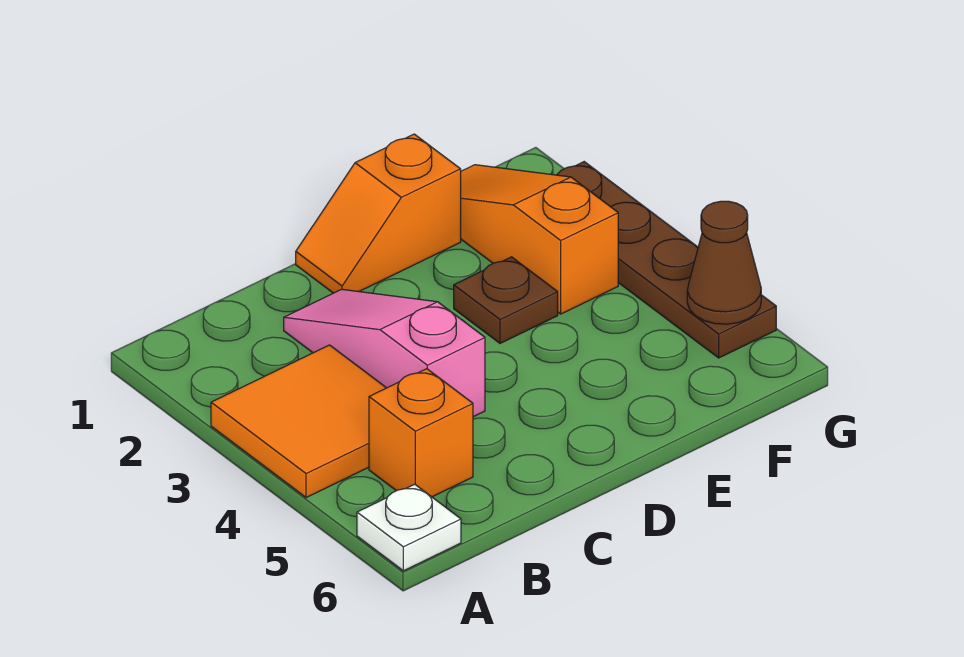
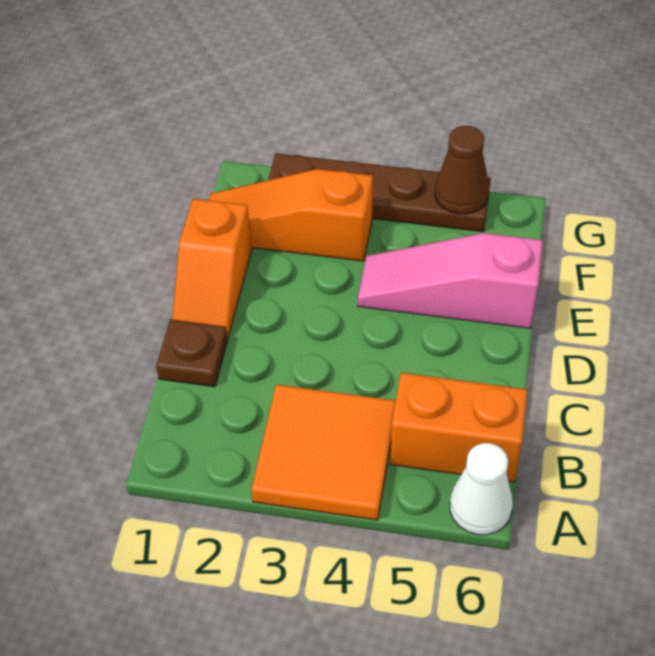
white 1x1 plate [357,484,461,571] -> white 1x1 cone [450,443,513,535]
orange 1x1 brick [369,369,473,497] -> orange 1x2 brick [390,373,527,482]
pink 1x3 slope [284,289,485,417] -> pink 1x3 slope moved to [358,233,543,328]
brown 1x1 plate [454,257,558,343] -> brown 1x1 plate moved to [156,319,228,387]

